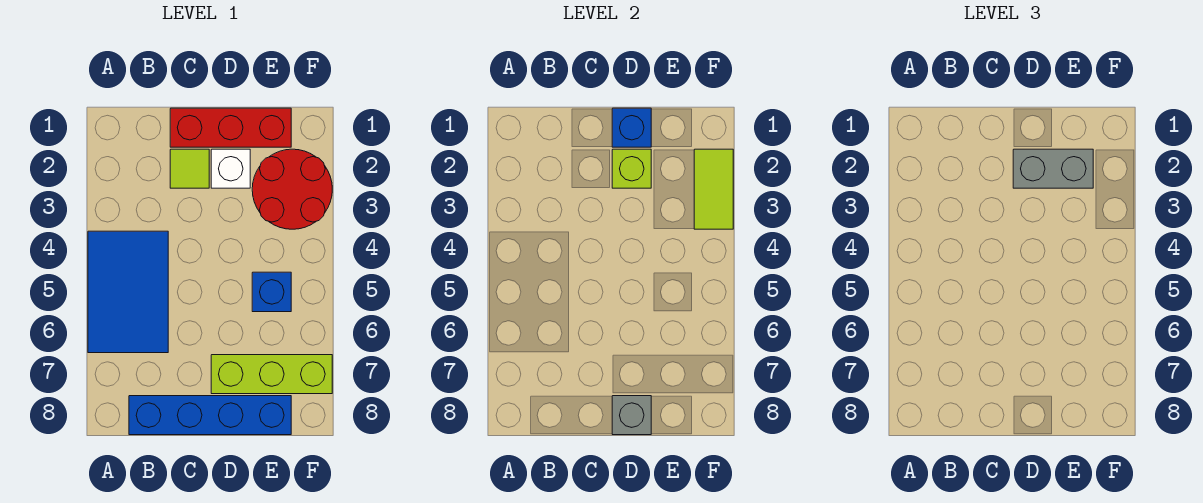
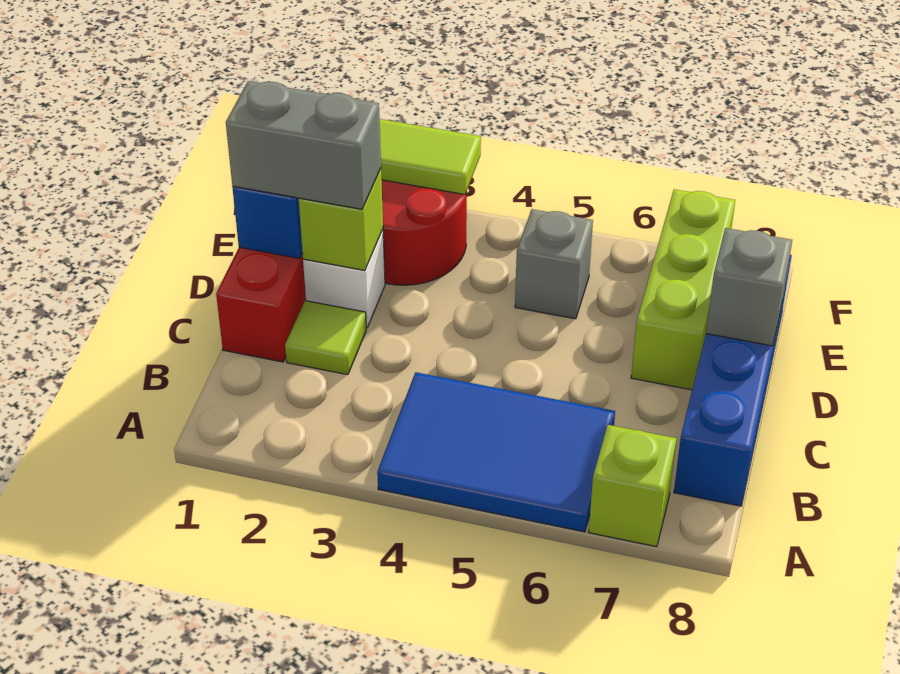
none -> lime 1x1 brick [589,425,677,547]
grey 1x2 brick [1013,149,1093,188] -> grey 1x2 brick turned to [226,81,381,209]
blue 1x1 brick [252,272,291,312] -> grey 1x1 brick [515,209,593,319]

